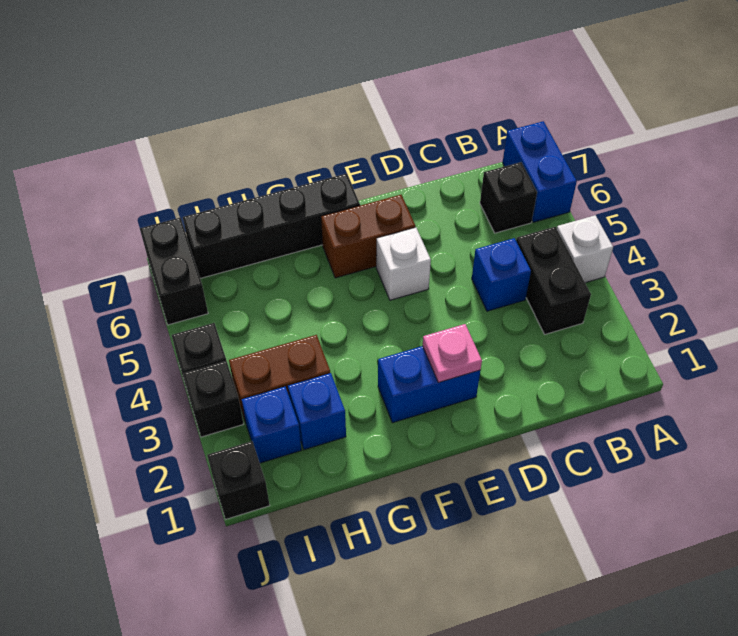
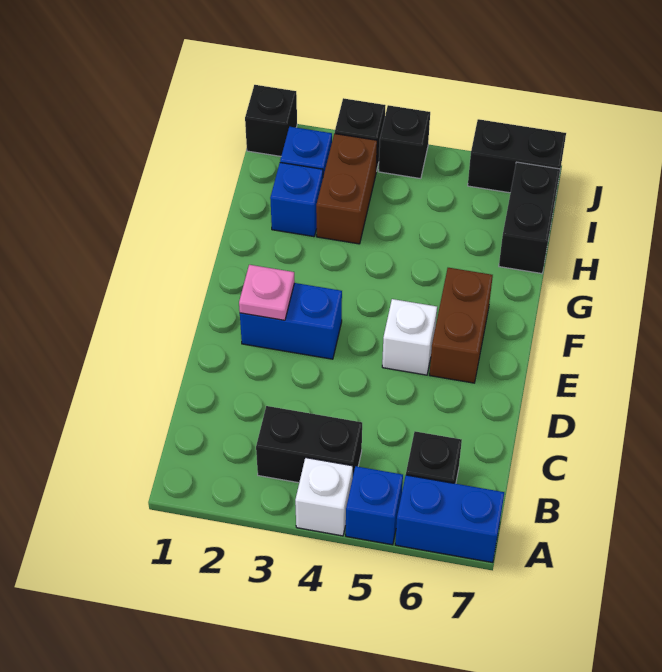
blue 1x1 brick [472,238,531,311] -> blue 1x1 brick moved to [346,466,403,545]
blue 1x2 brick [378,346,480,423] -> blue 1x2 brick turned to [240,283,342,359]
black 1x4 brick [183,173,360,278] -> black 1x2 brick [499,162,560,274]

